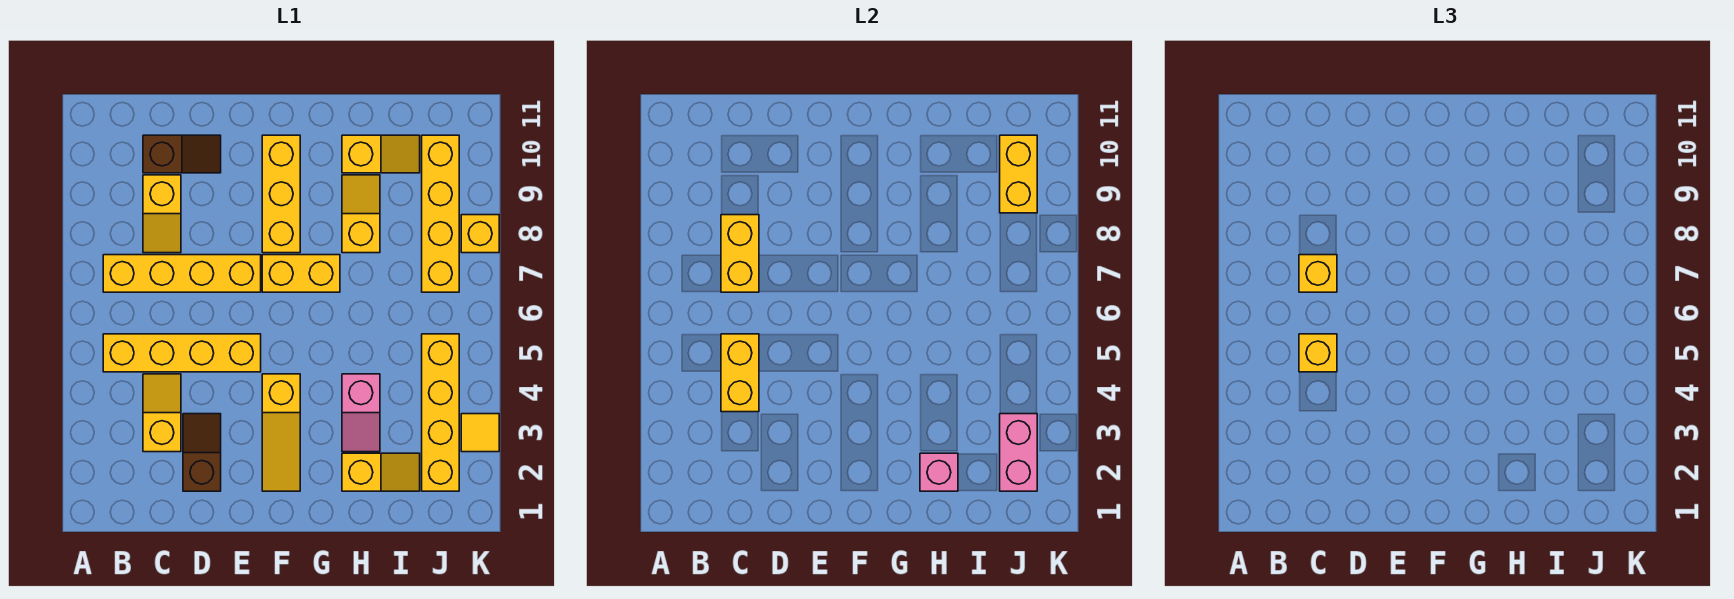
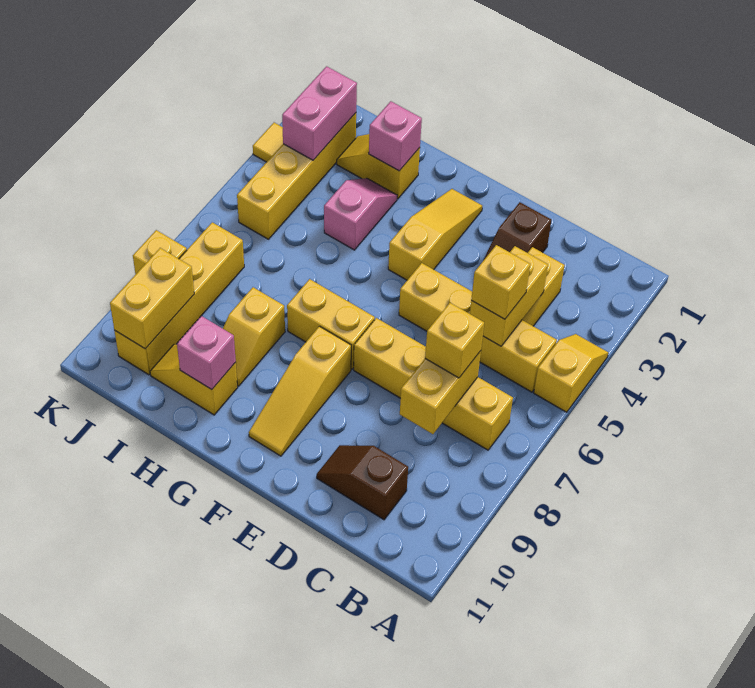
yellow 1x2 slope [143,175,181,253] -> yellow 1x2 slope moved to [534,334,608,412]
yellow 1x3 brick [262,135,300,253] -> yellow 1x3 slope [249,326,351,456]
none -> pink 1x1 brick [177,316,236,390]

